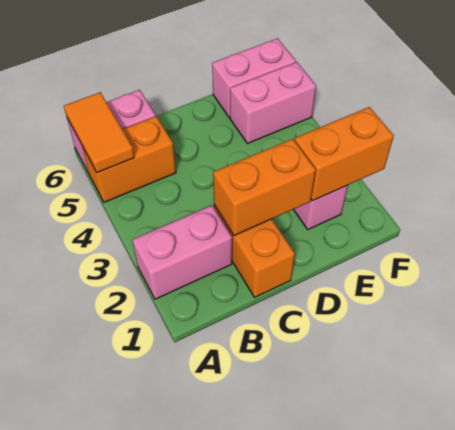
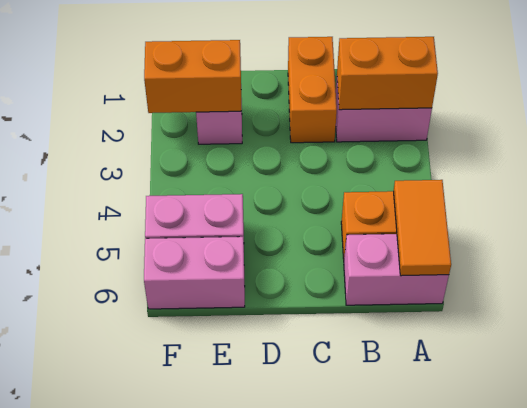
orange 1x2 brick [213,139,316,236] -> orange 1x2 brick moved to [337,37,438,110]

